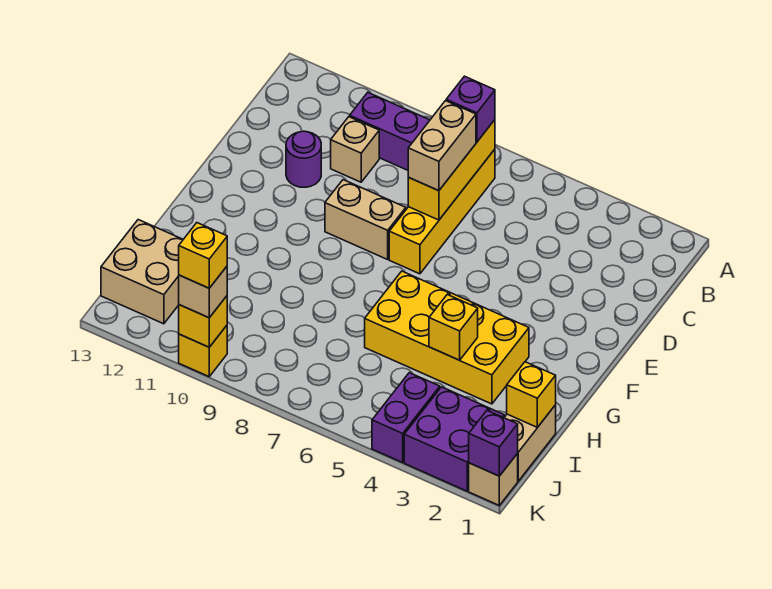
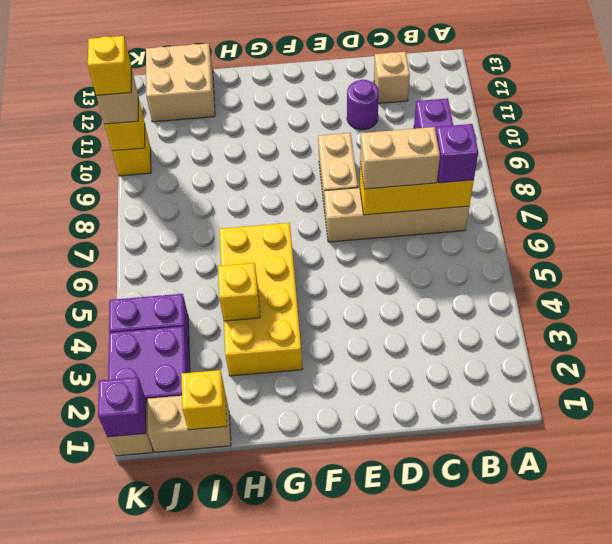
yellow 1x4 brick [389,149,495,274] -> tan 1x4 brick [324,188,469,242]
tan 1x1 brick [331,117,379,182] -> tan 1x1 brick moved to [374,52,410,103]

